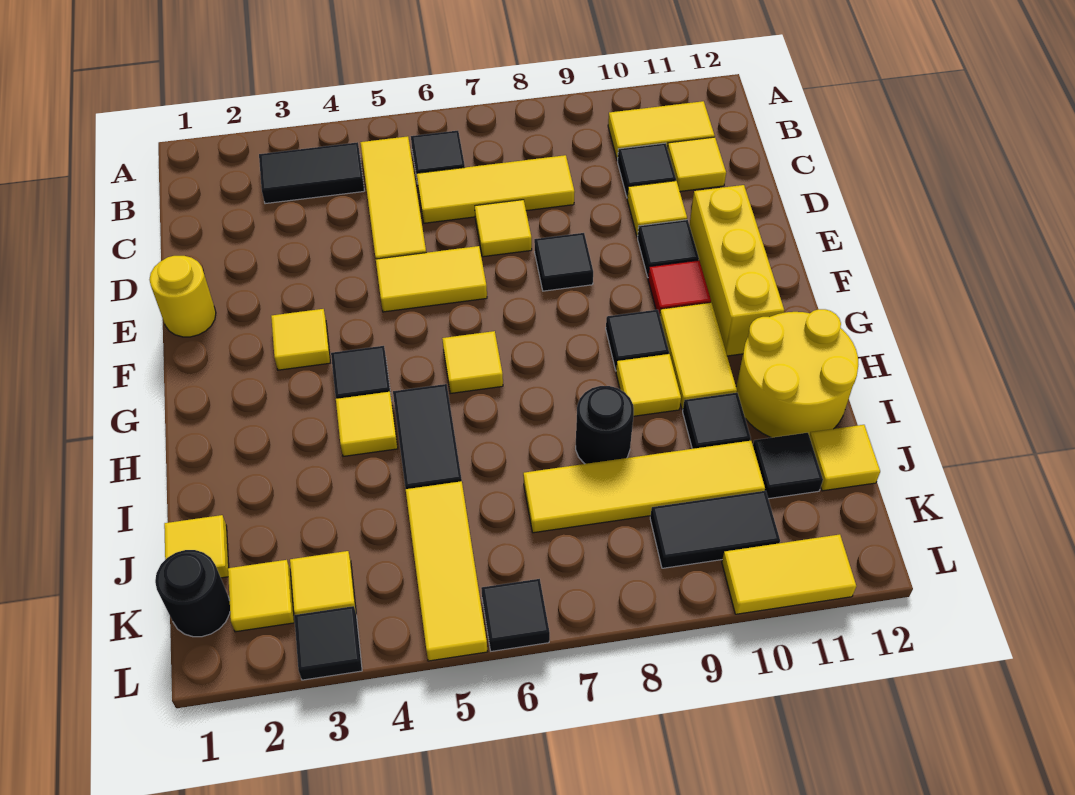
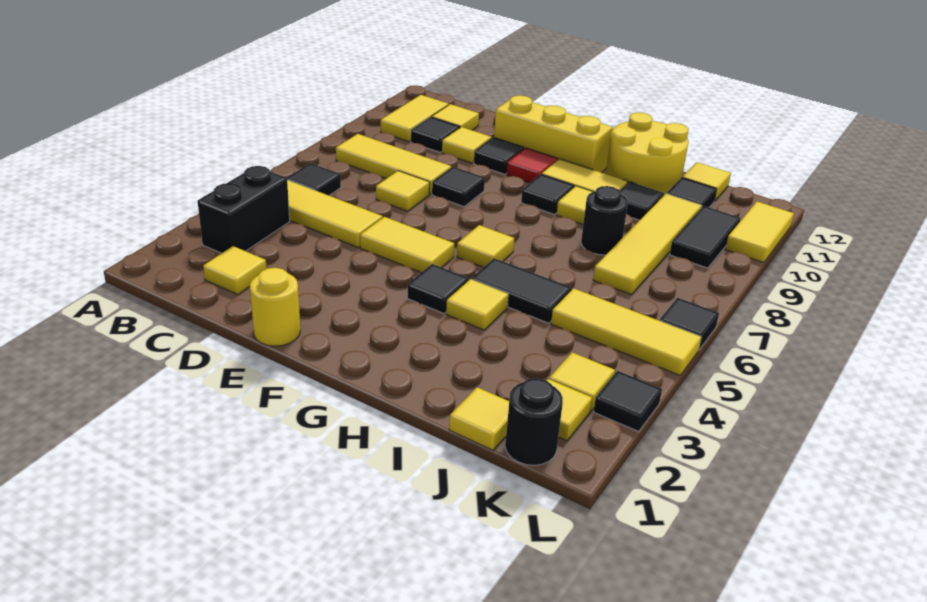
black 1x2 tile [259,142,364,204] -> black 1x2 brick [198,166,290,253]
yellow 1x3 tile [417,155,575,223] -> yellow 1x3 tile turned to [336,134,451,194]
yellow 1x2 tile [376,246,487,312] -> yellow 1x2 tile turned to [360,217,454,273]
yellow 1x1 tile [271,309,330,370] -> yellow 1x1 tile moved to [203,246,267,295]

